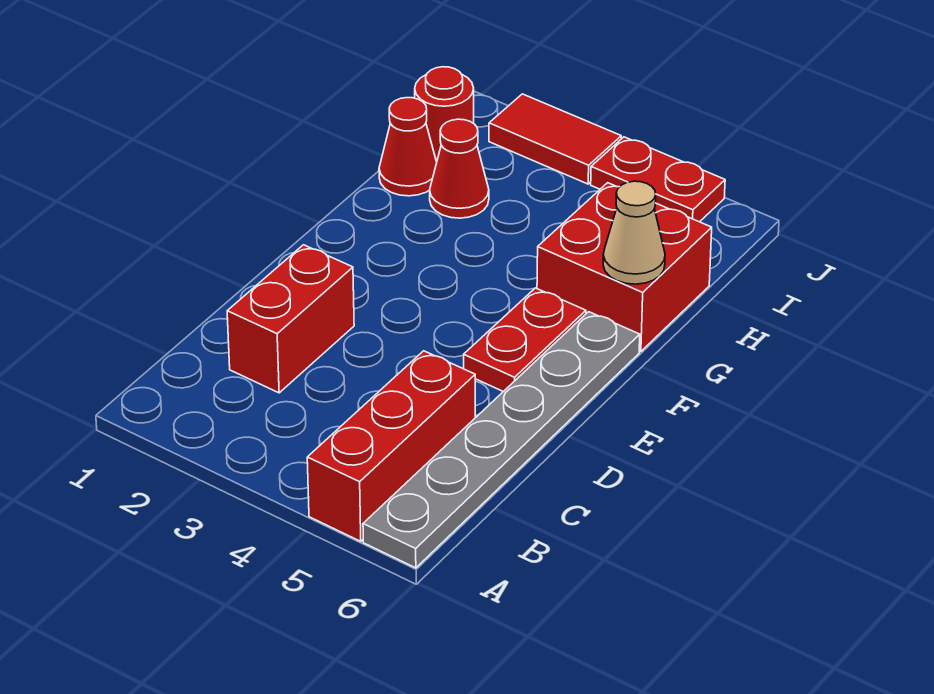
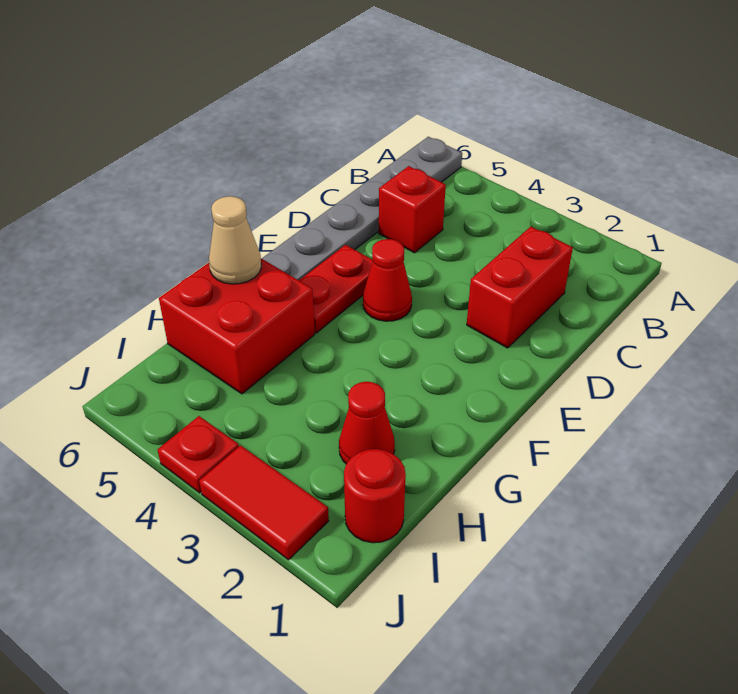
red 1x3 brick [307,351,475,541] -> red 1x1 brick [379,166,446,253]
red 1x1 cone [379,98,437,196] -> red 1x1 cone moved to [363,239,412,321]
red 1x2 plate [591,137,725,222] -> red 1x1 plate [158,416,239,493]

